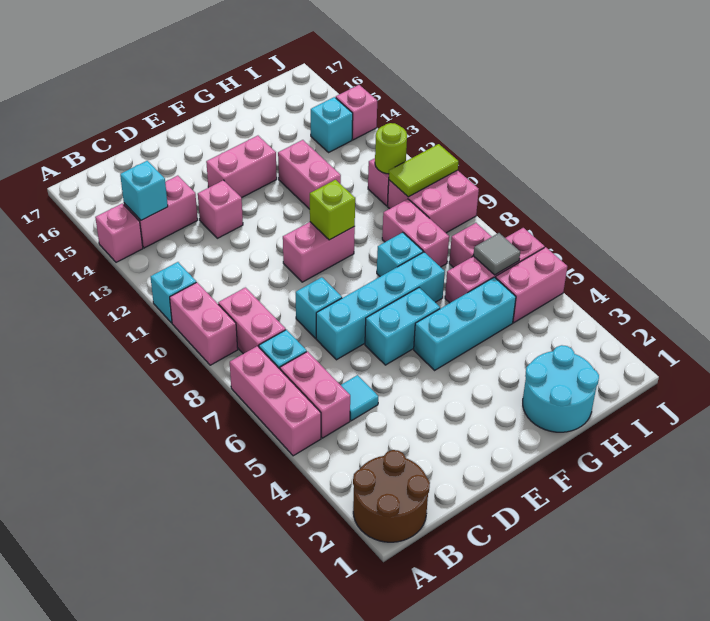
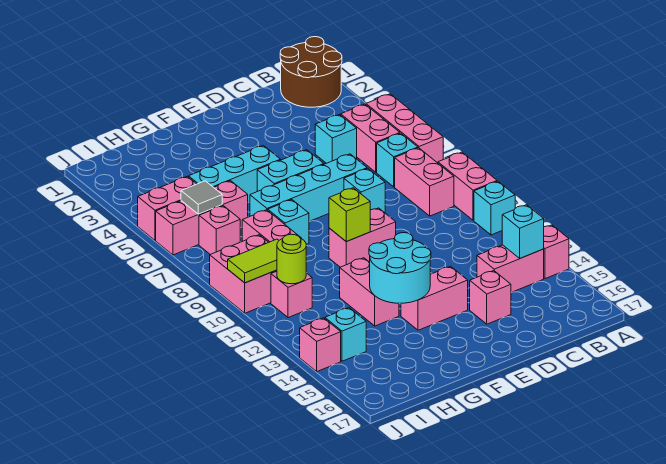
cyan 1x1 tile [341,375,378,421] -> cyan 1x1 brick [315,115,357,163]
pink 1x1 brick [198,180,243,238] -> pink 1x1 brick moved to [470,271,511,324]
cyan 2x2 round brick [523,345,599,432] -> cyan 2x2 round brick moved to [369,233,431,303]

